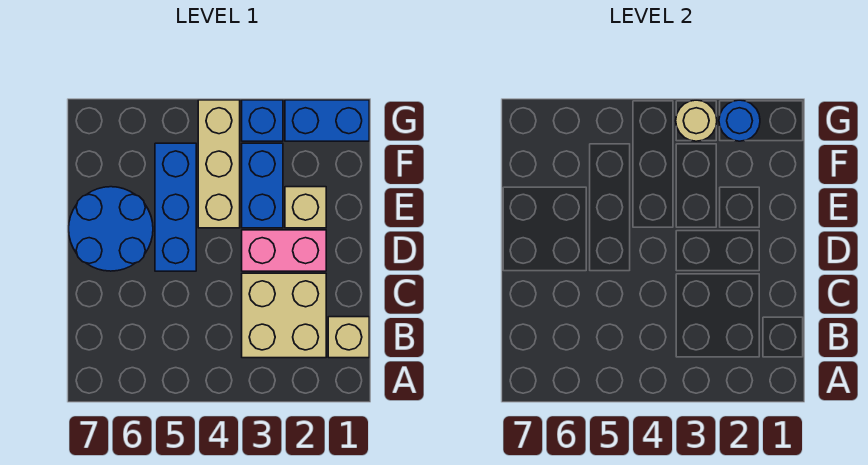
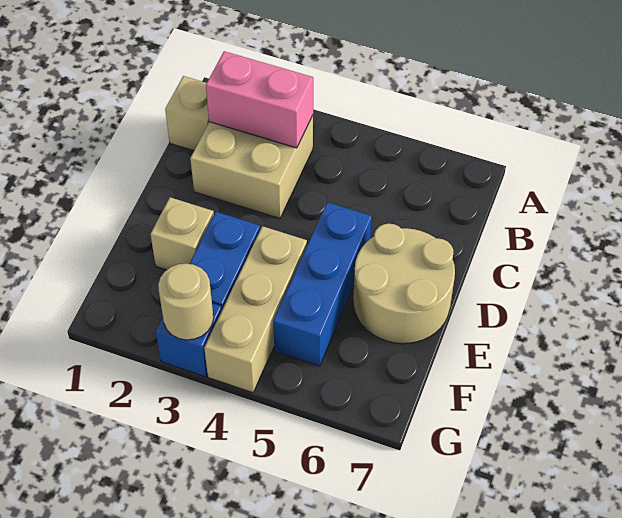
pink 1x2 brick [242,230,326,271] -> pink 1x2 brick moved to [206,51,313,148]
blue 2x2 round brick [69,187,153,271] -> tan 2x2 round brick [353,224,455,344]
blue 1x2 brick [285,100,369,141] -> none
blue 1x1 round brick [719,100,760,141] -> none

